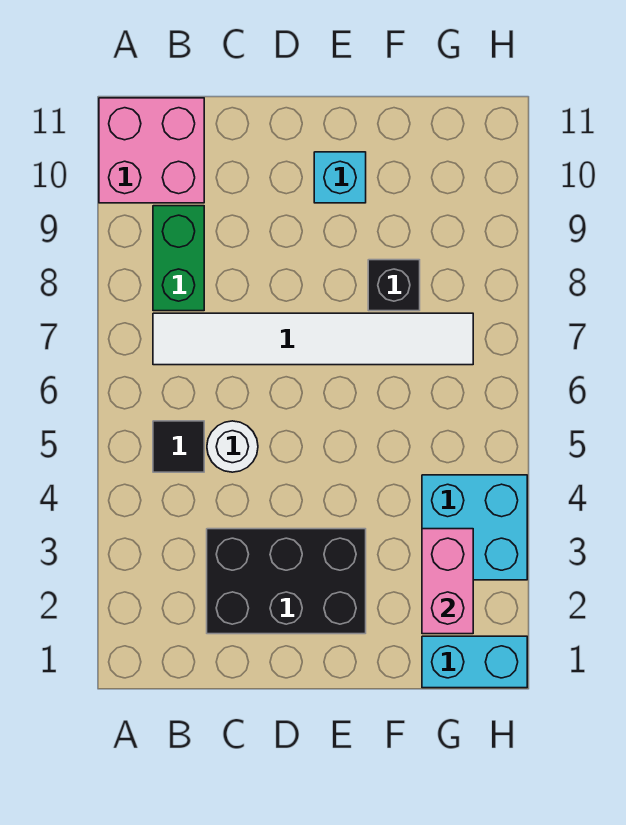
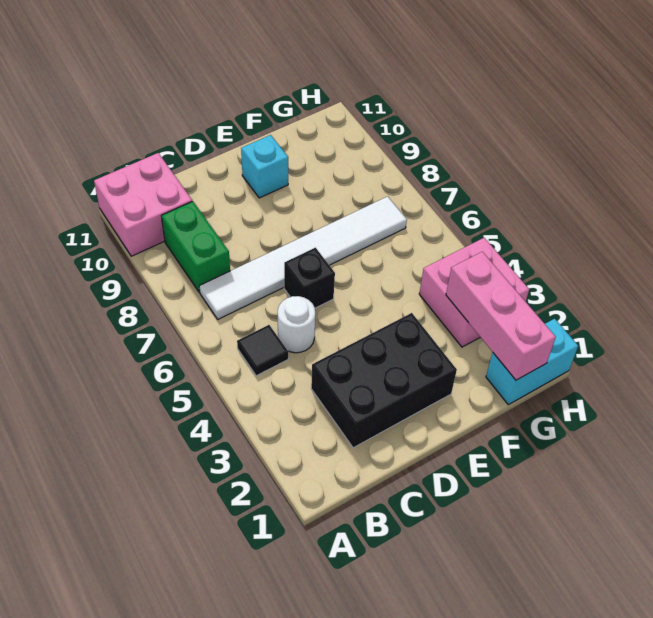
black 1x1 brick [368,260,420,311] -> black 1x1 brick moved to [284,248,335,308]
pink 1x2 brick [422,529,473,634] -> pink 1x3 brick [446,252,556,380]
cyan 2x2 brick [422,475,527,580] -> pink 2x2 brick [419,238,529,347]

